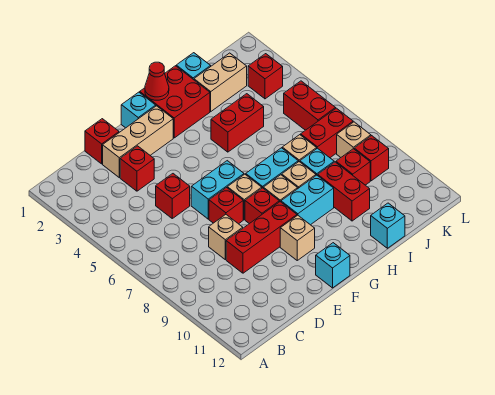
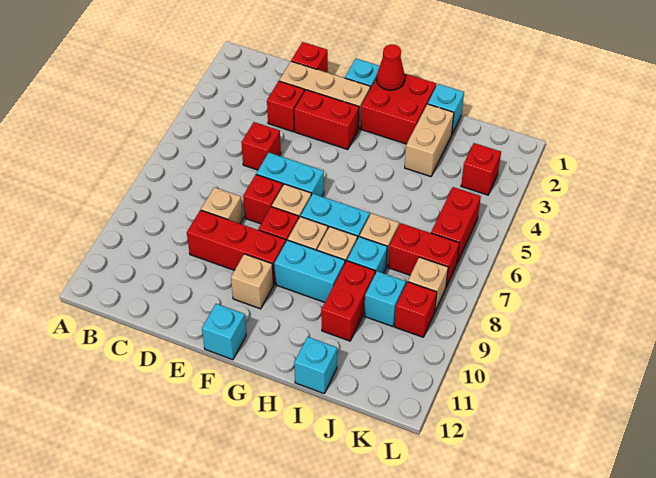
red 1x2 brick [211,94,264,152] -> red 1x2 brick moved to [294,90,359,149]
tan 1x2 brick [194,53,247,111] -> tan 1x2 brick turned to [405,104,454,177]
red 1x1 brick [336,149,370,185] -> cyan 1x1 brick [364,271,406,327]

